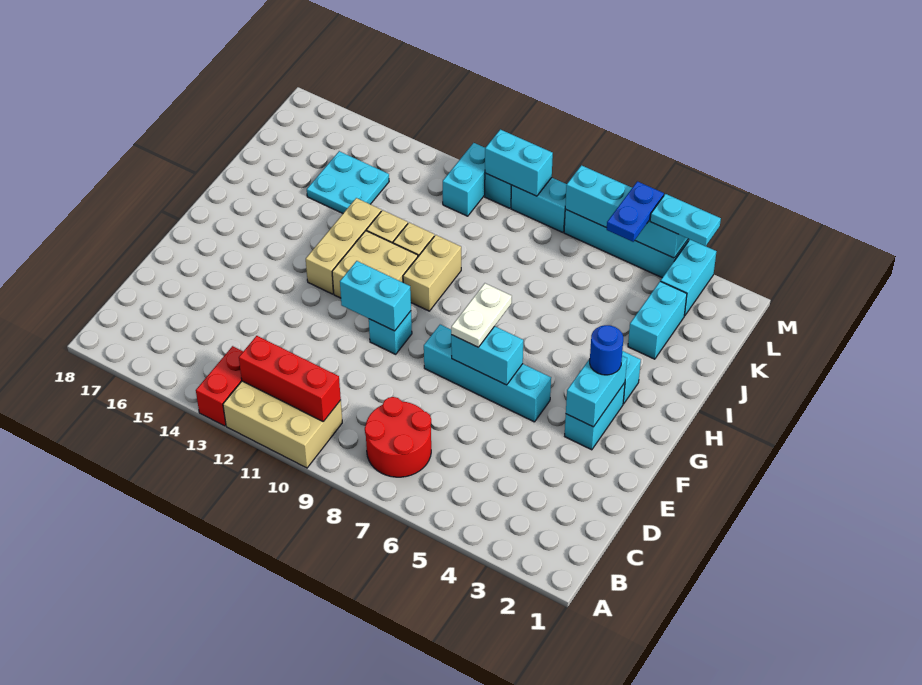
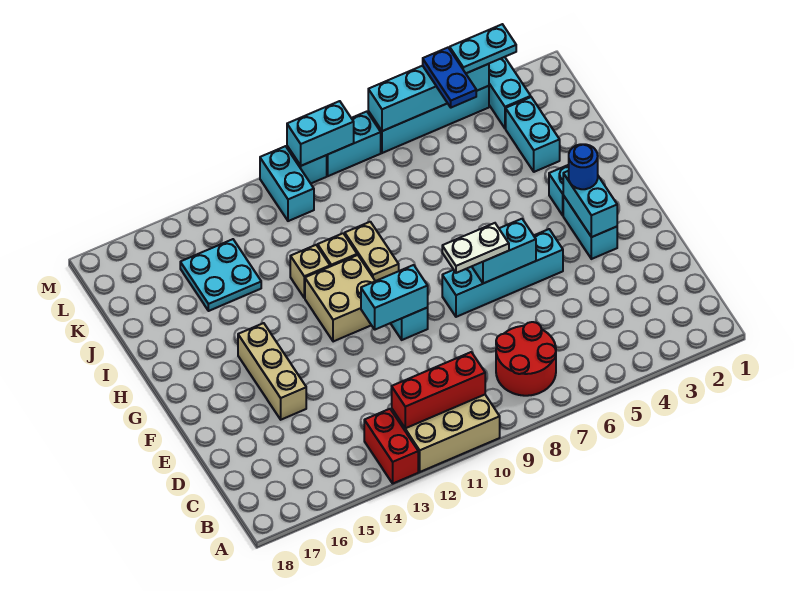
white 1x2 plate [451,283,512,347] -> white 1x2 plate turned to [442,223,509,273]
tan 1x3 brick [306,198,381,294] -> tan 1x3 brick moved to [238,323,306,420]

